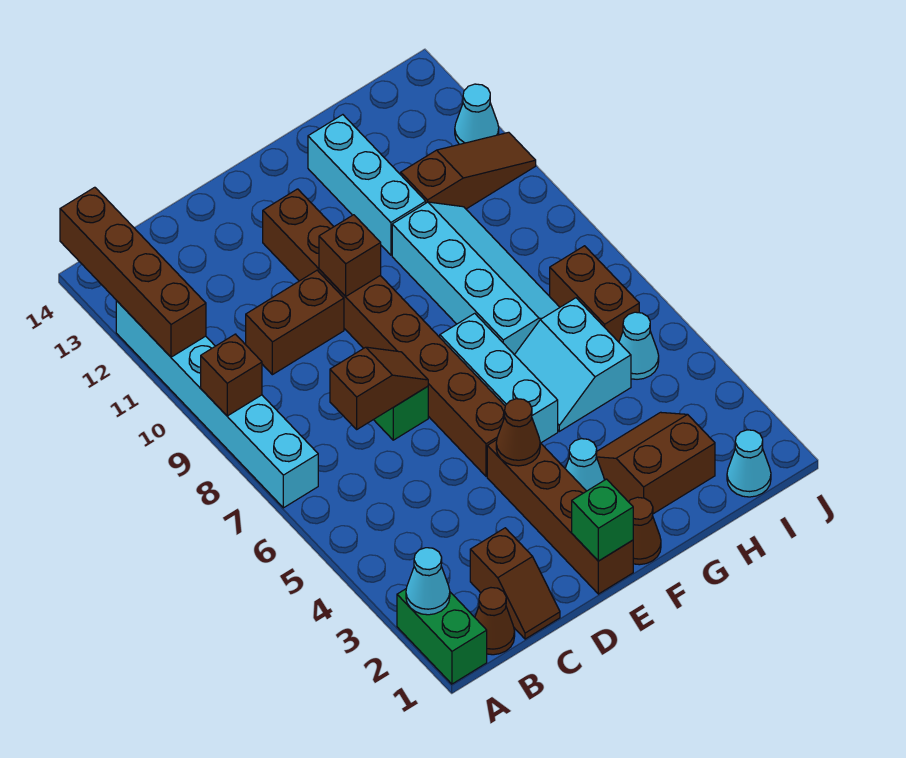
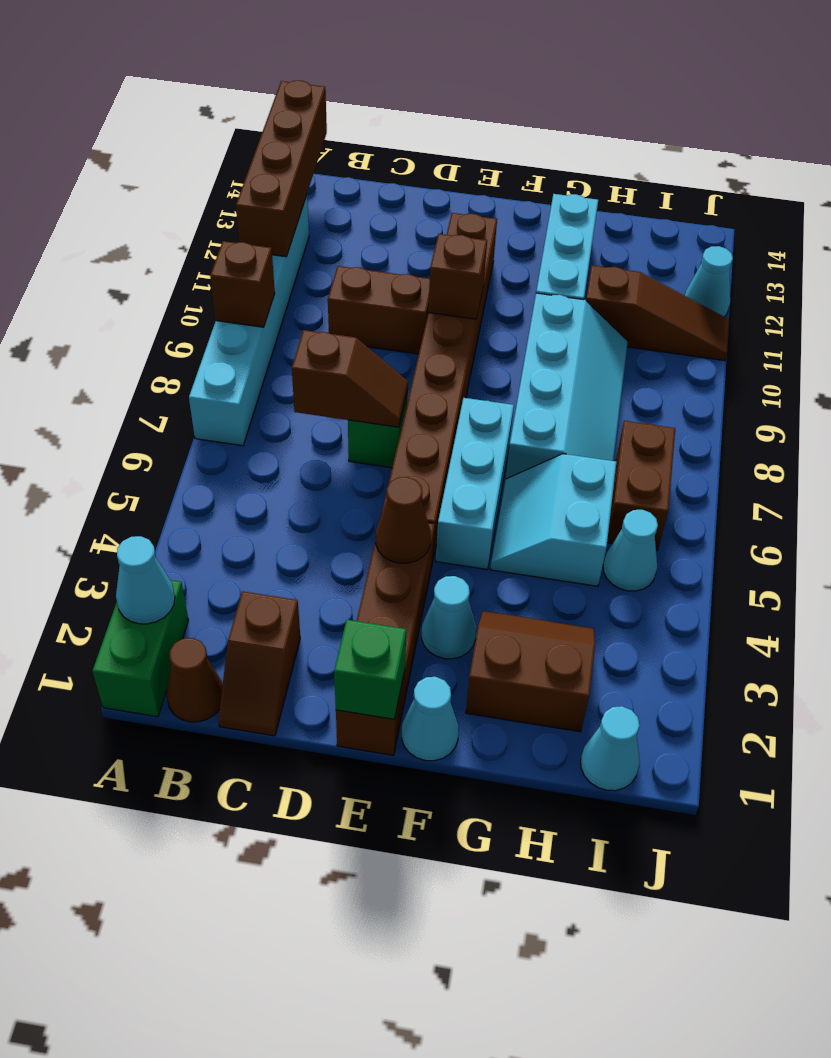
brown 1x1 cone [629,497,661,565] -> cyan 1x1 cone [402,677,459,761]

